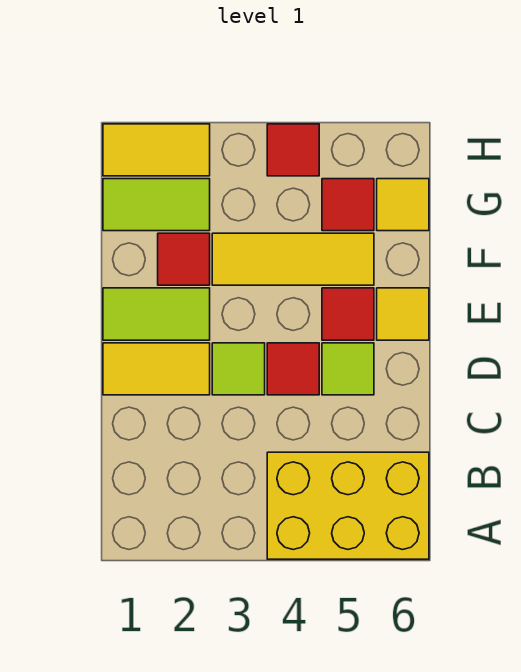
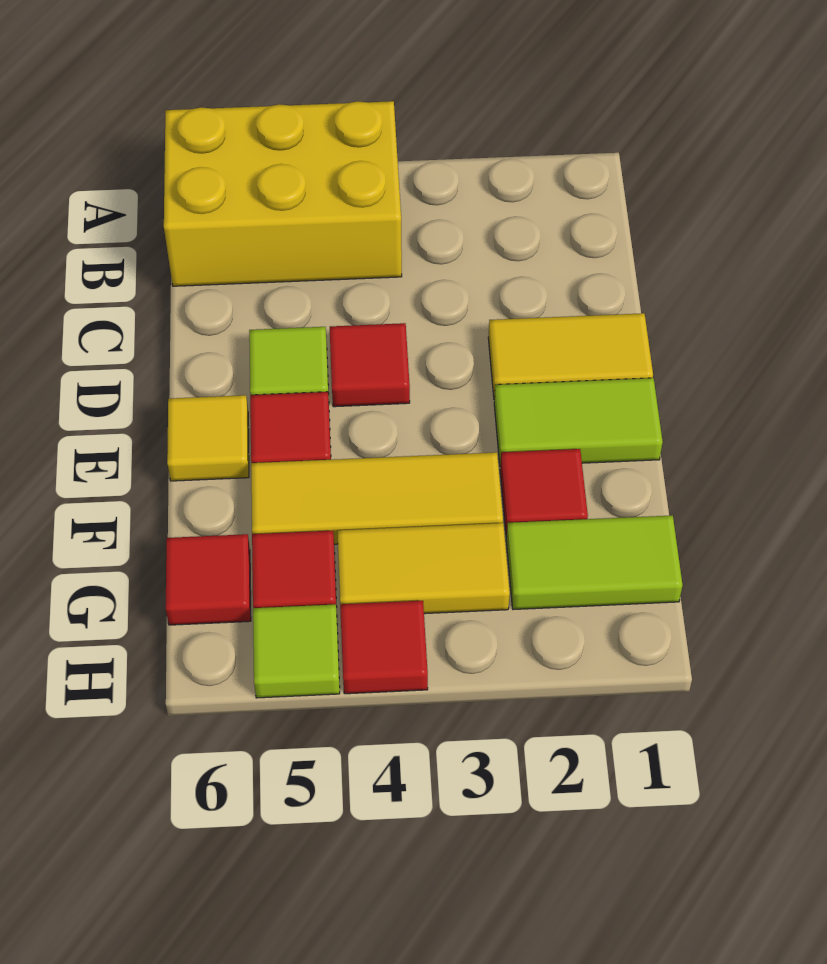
lime 1x1 tile [212,343,265,395] -> lime 1x1 tile moved to [253,604,340,698]
yellow 1x1 tile [377,179,429,231] -> red 1x1 tile [166,534,251,625]
yellow 1x2 tile [103,124,210,176] -> yellow 1x2 tile moved to [337,523,510,614]

